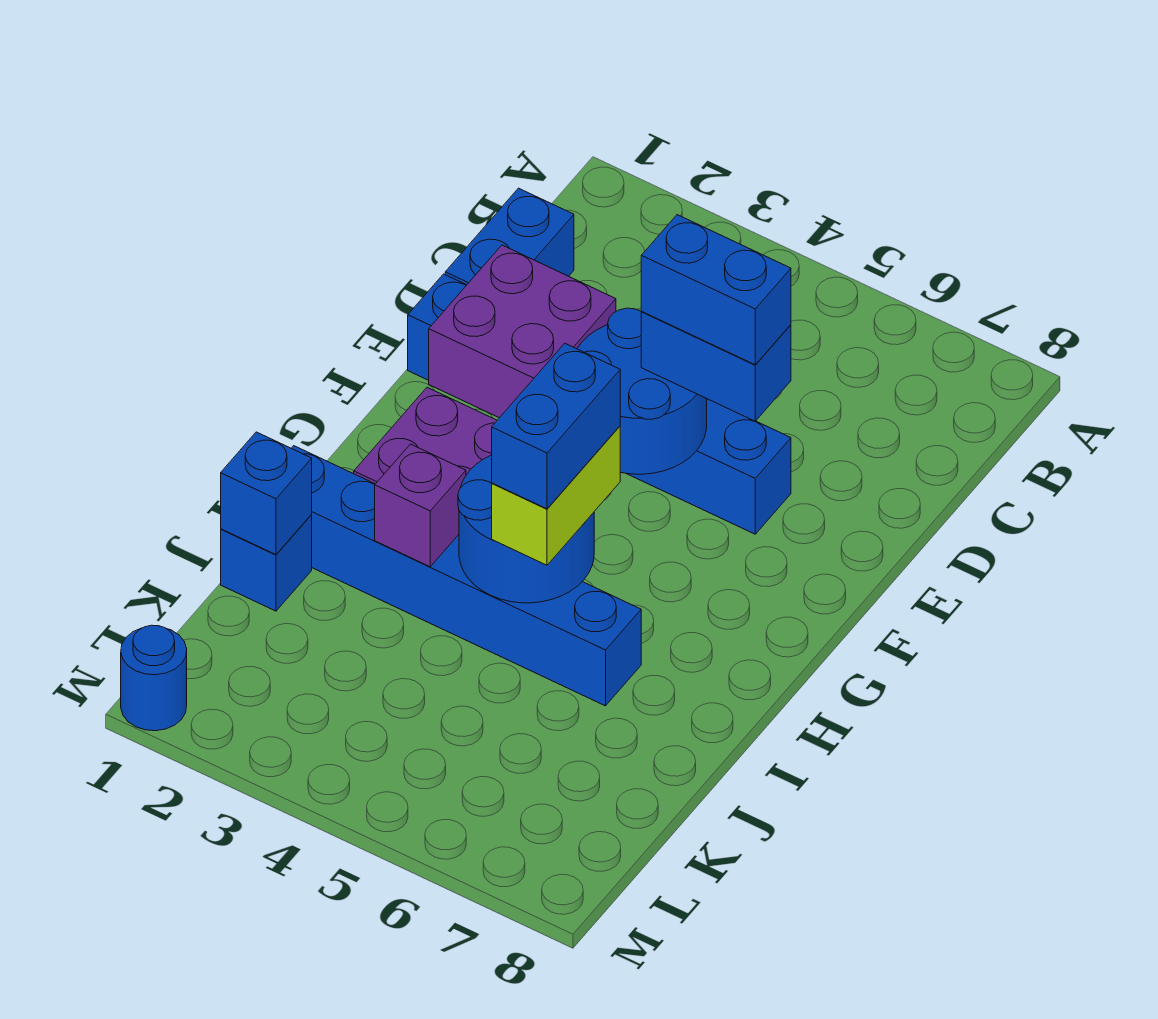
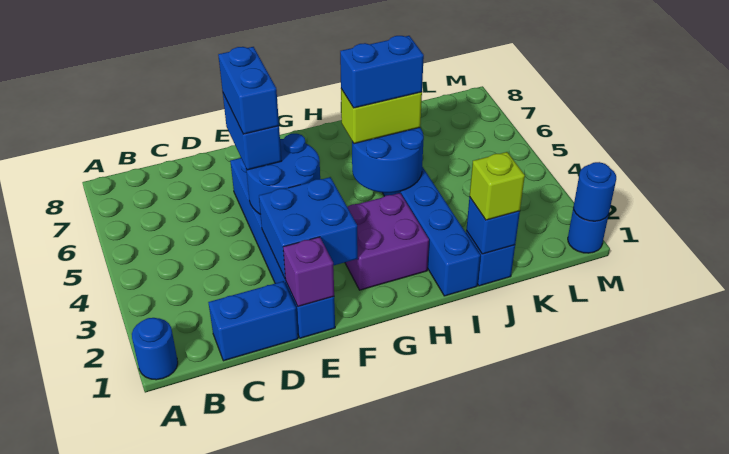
none -> blue 1x1 round brick [132,318,178,380]
purple 2x2 brick [429,245,616,418] -> blue 2x2 brick [259,177,358,278]
purple 1x1 brick [375,444,466,567] -> purple 1x1 brick moved to [283,237,334,307]
none -> lime 1x1 brick [470,152,525,220]
none -> blue 1x1 round brick [574,162,616,221]

